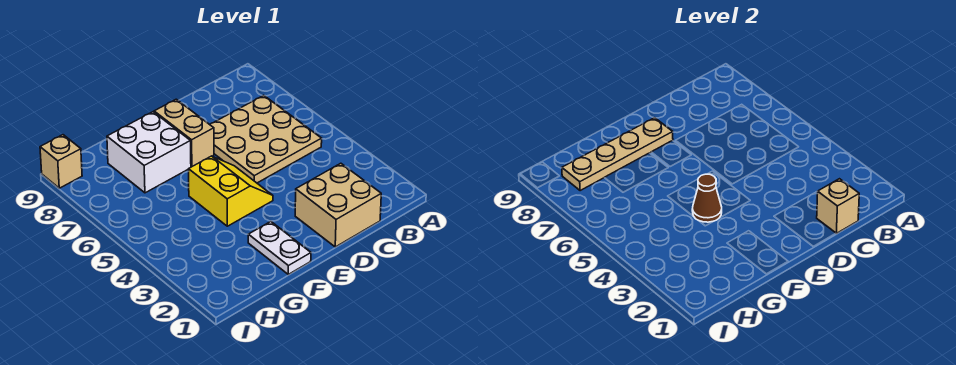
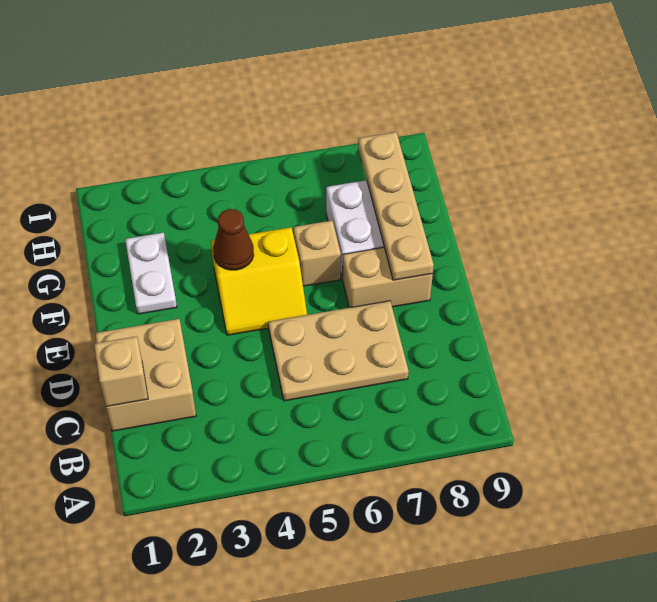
tan 3x3 plate [210,95,322,183] -> tan 2x3 plate [268,301,409,401]
white 1x2 plate [248,222,311,274] -> white 1x2 plate turned to [125,233,177,314]
tan 1x1 brick [40,135,82,188] -> tan 1x1 brick moved to [294,221,341,286]

